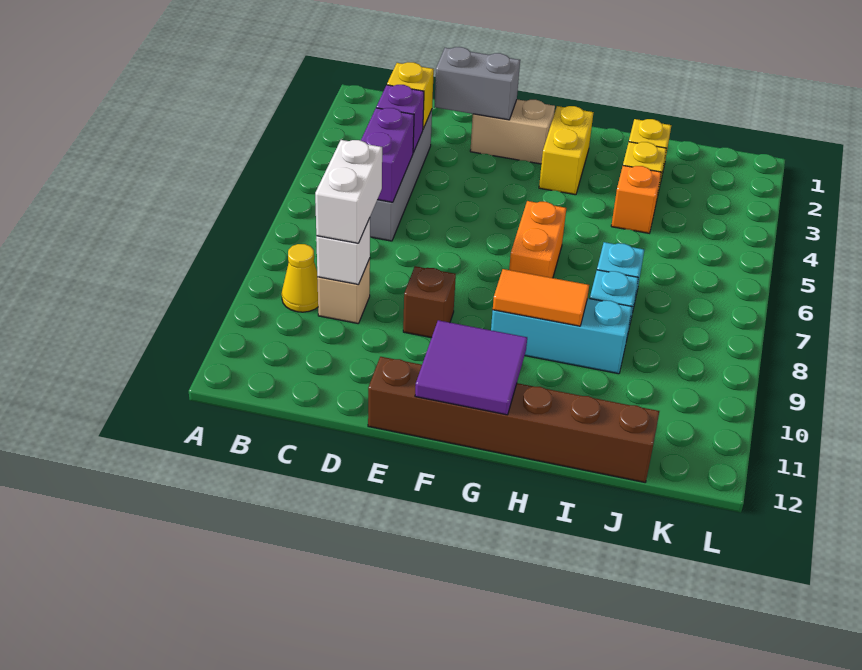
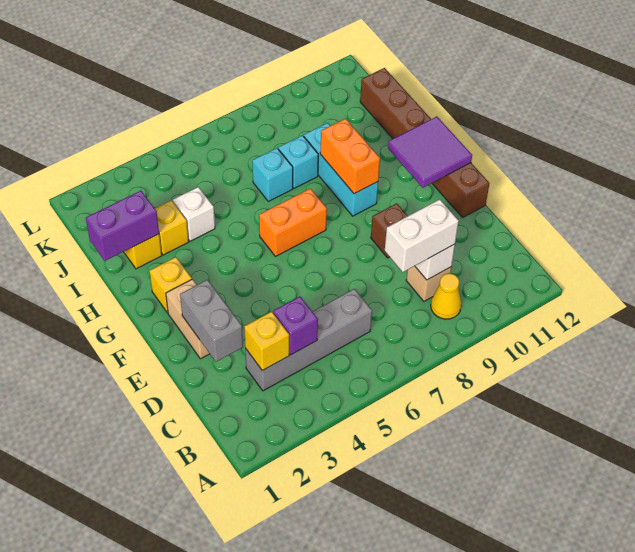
purple 1x2 brick [361,108,414,202] -> purple 1x2 brick moved to [86,191,159,261]
yellow 1x2 brick [539,106,594,195] -> yellow 1x1 brick [150,257,192,313]
orange 1x2 tile [493,269,589,326] -> orange 1x2 brick [320,119,380,194]
orange 1x1 brick [611,166,661,233] -> white 1x1 brick [173,187,215,241]

